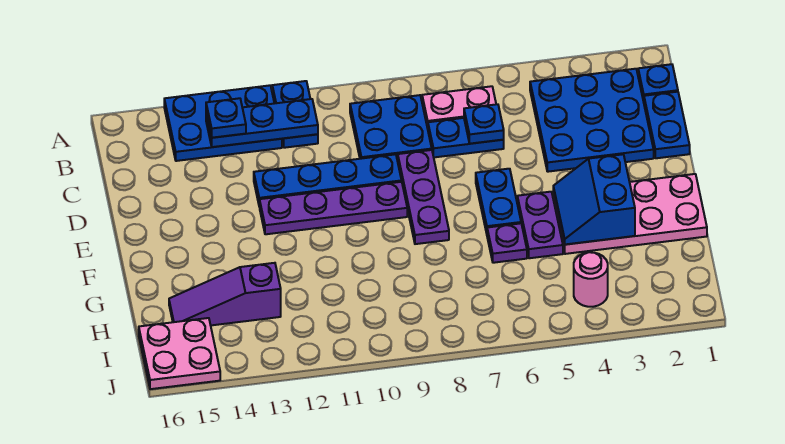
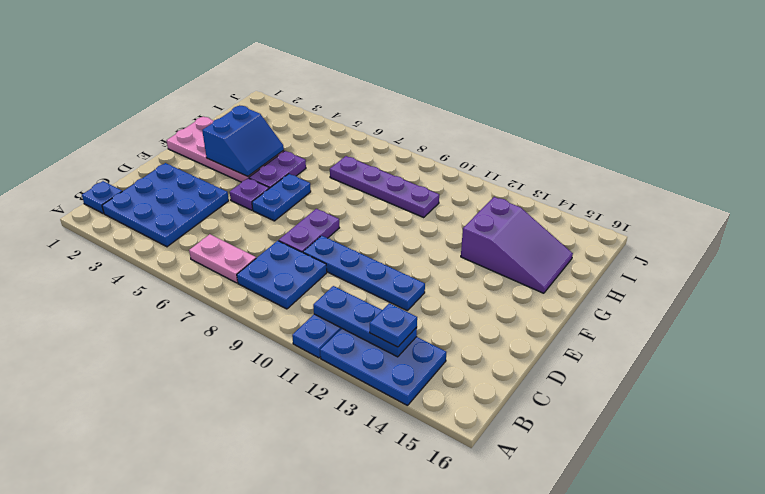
blue 1x2 plate [644,92,690,158] -> none
blue 1x2 plate [428,118,504,157] -> none
blue 1x1 plate [464,104,504,144] -> none
purple 1x3 plate [398,150,449,244] -> purple 1x2 plate [279,209,339,252]
purple 1x4 plate [260,182,407,234] -> purple 1x4 plate moved to [330,156,439,217]
purple 1x1 plate [487,223,527,263] -> purple 1x1 plate moved to [230,178,269,210]
purple 1x3 slope [169,263,281,325] -> purple 2x3 slope [461,197,573,293]
pink 1x1 round brick [574,252,608,307] -> none
pink 2x2 plate [139,318,220,389] -> none

